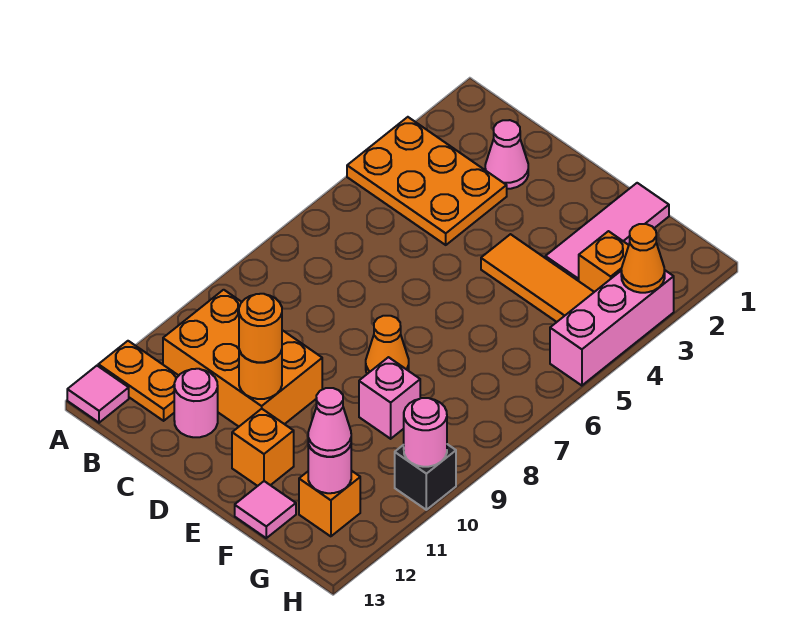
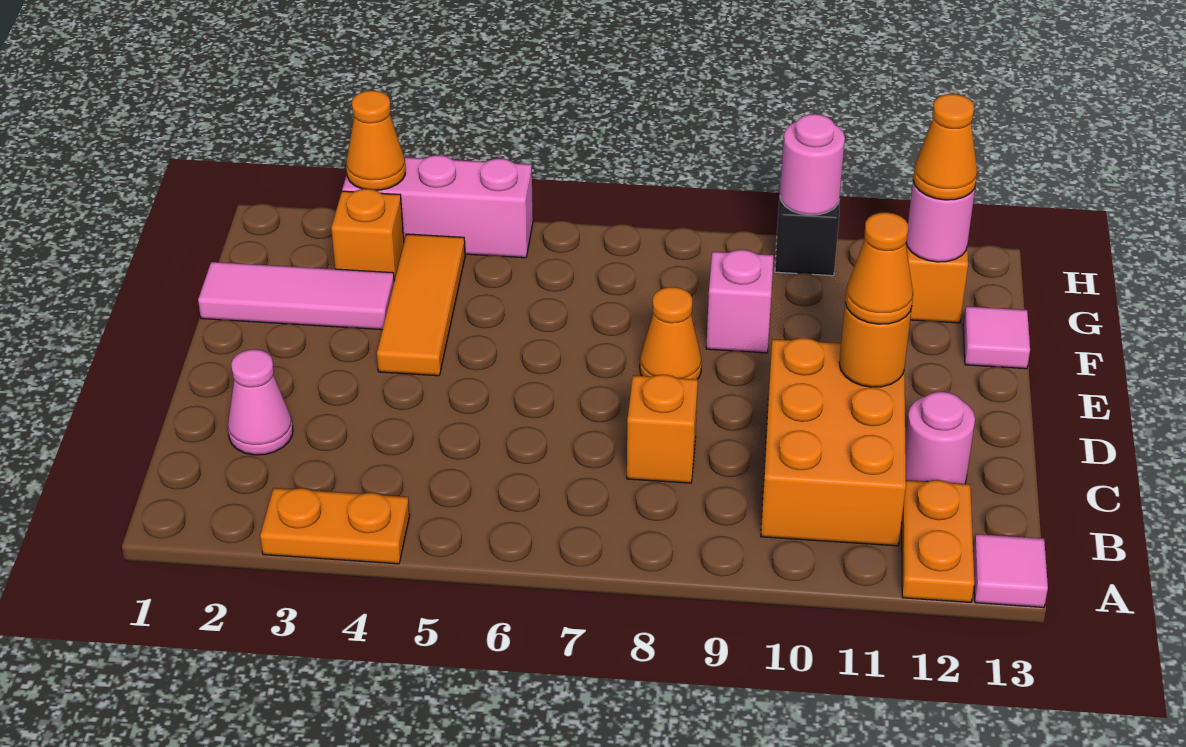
orange 2x3 plate [347,117,507,245] -> orange 1x2 plate [260,488,410,564]
orange 1x1 round brick [239,294,282,362] -> orange 1x1 cone [845,212,913,324]
orange 1x1 brick [232,409,294,486] -> orange 1x1 brick moved to [627,375,698,483]
pink 1x1 cone [308,388,351,457] -> orange 1x1 cone [913,94,977,200]

